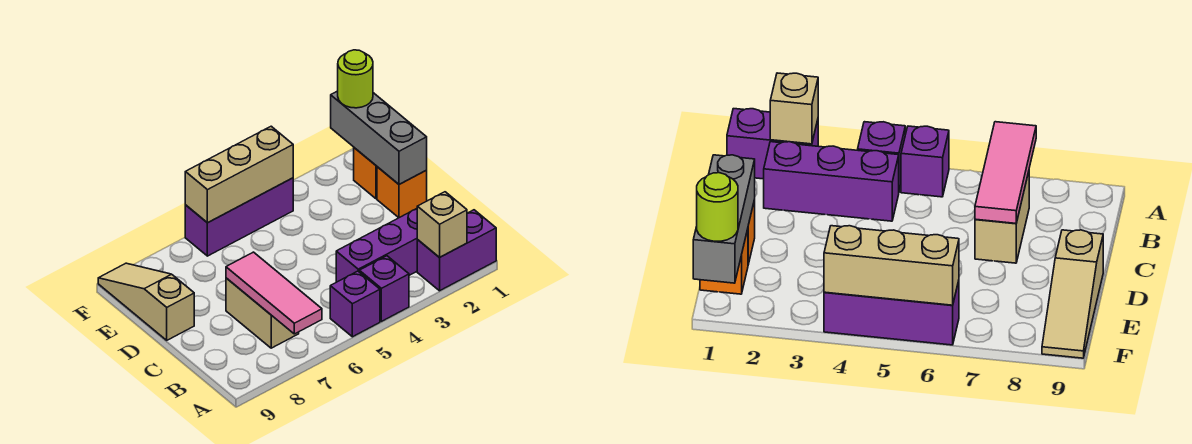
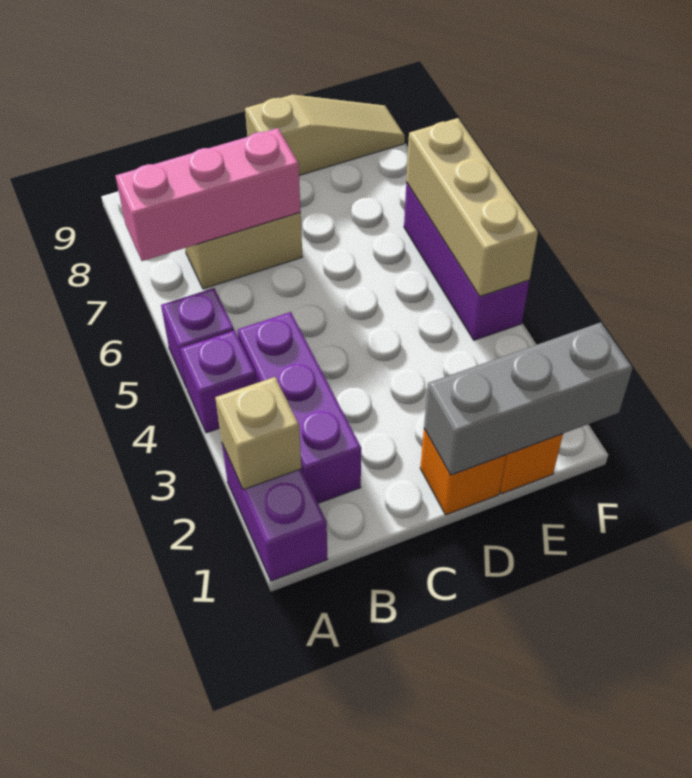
pink 1x3 tile [226,252,322,334] -> pink 1x3 brick [116,128,301,261]
lime 1x1 round brick [338,50,373,108] -> none

